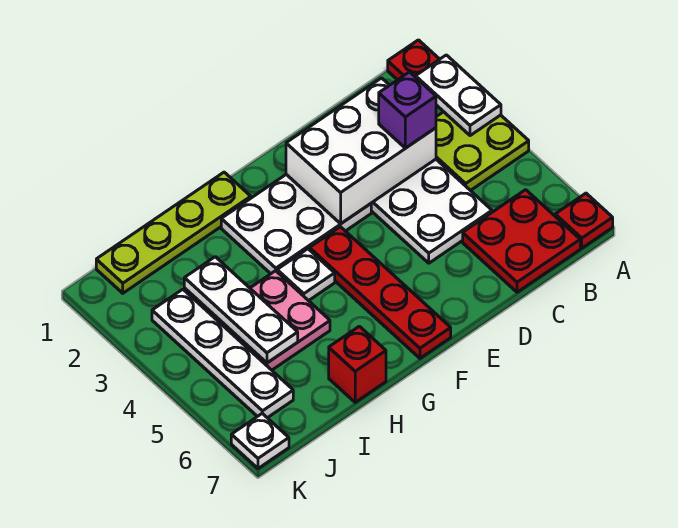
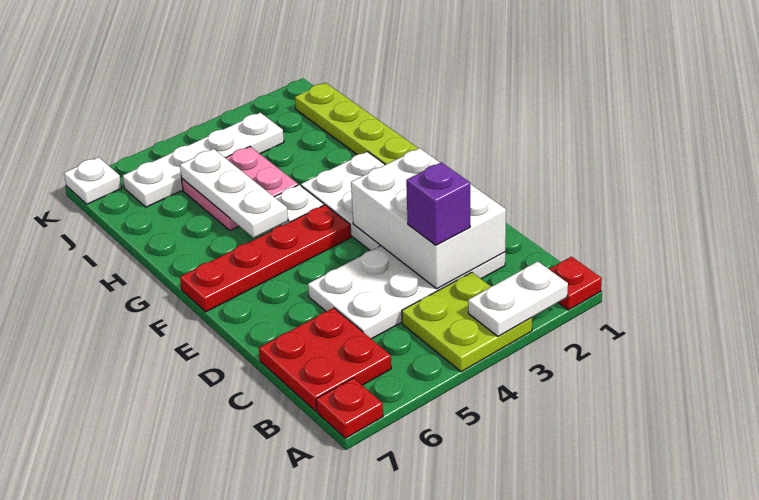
red 1x1 brick [329,326,386,402] -> none
white 1x3 plate [184,257,298,363] -> white 1x3 plate turned to [180,149,288,238]

